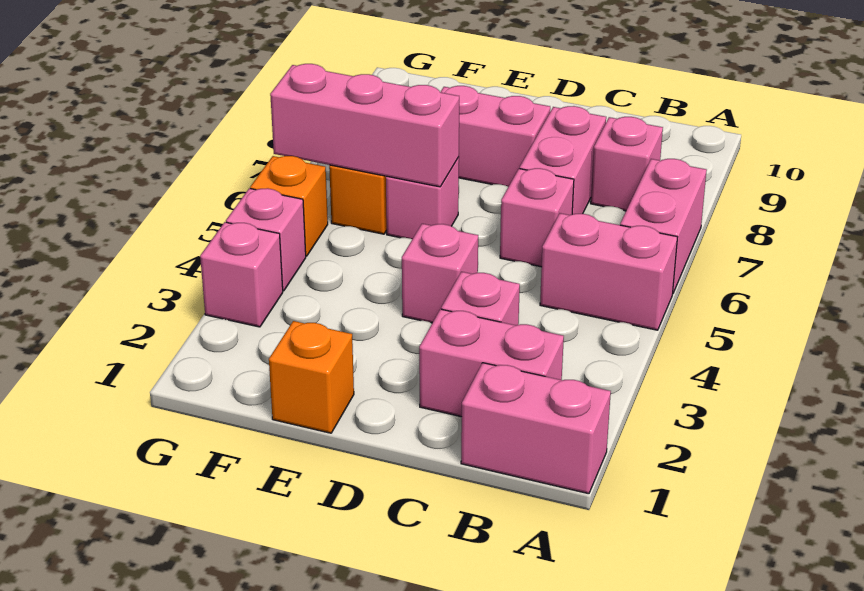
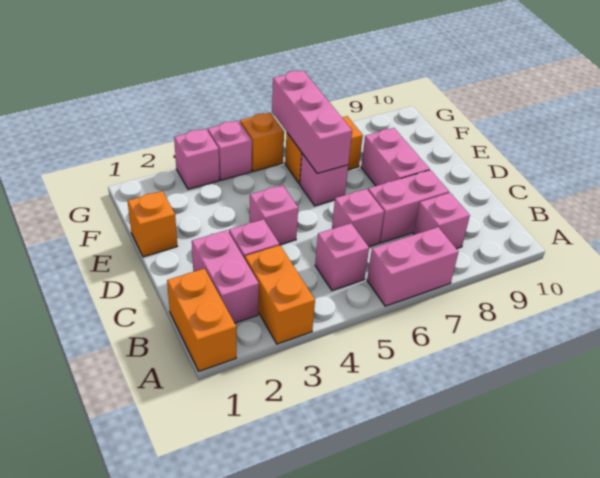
pink 1x2 brick [461,363,611,494] -> orange 1x2 brick [167,269,236,371]
none -> orange 1x2 brick [245,245,315,344]
pink 1x2 brick [540,213,677,330] -> pink 1x1 brick [315,223,369,290]

